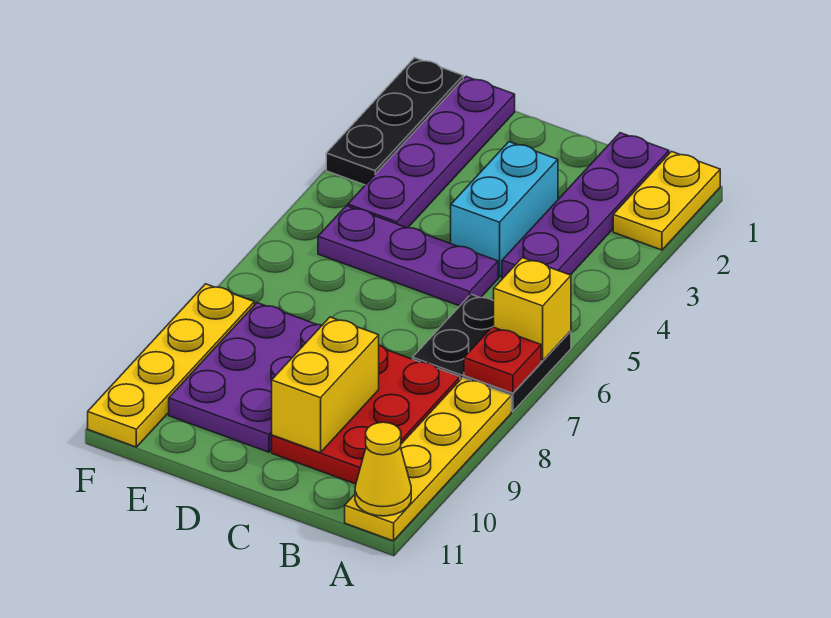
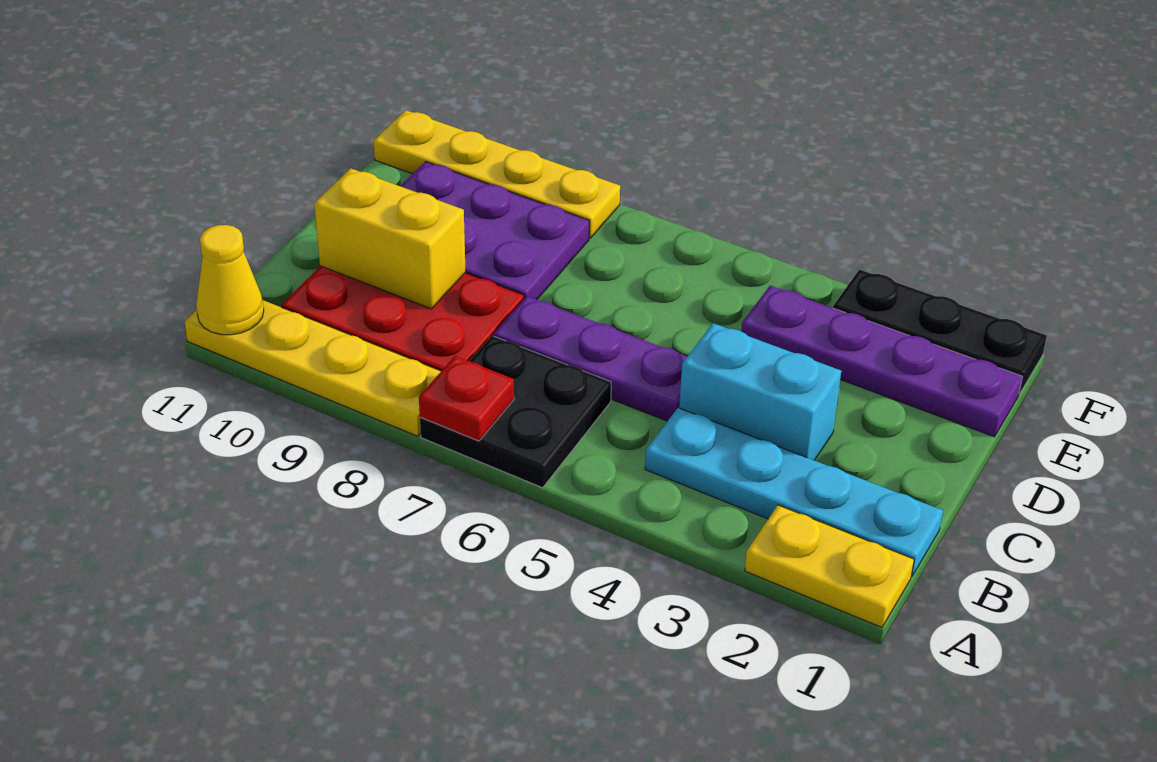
yellow 1x1 brick [493,258,571,361] -> none
purple 1x4 plate [502,133,669,278] -> cyan 1x4 plate [645,408,943,576]
purple 1x3 plate [318,206,498,306] -> purple 1x3 plate turned to [494,296,687,421]

